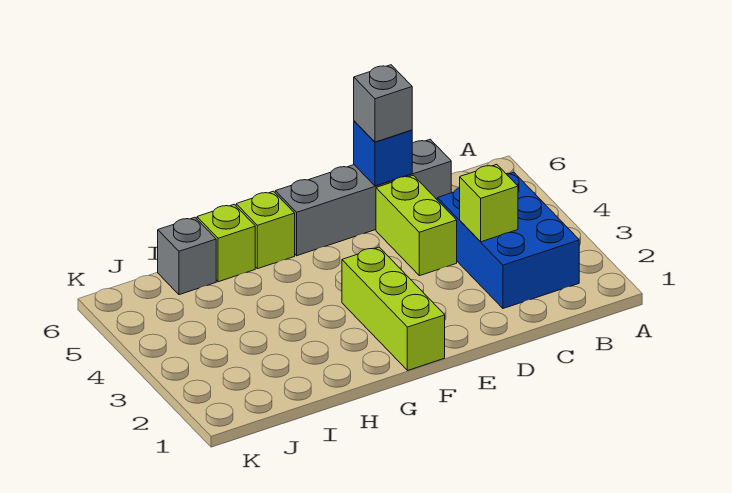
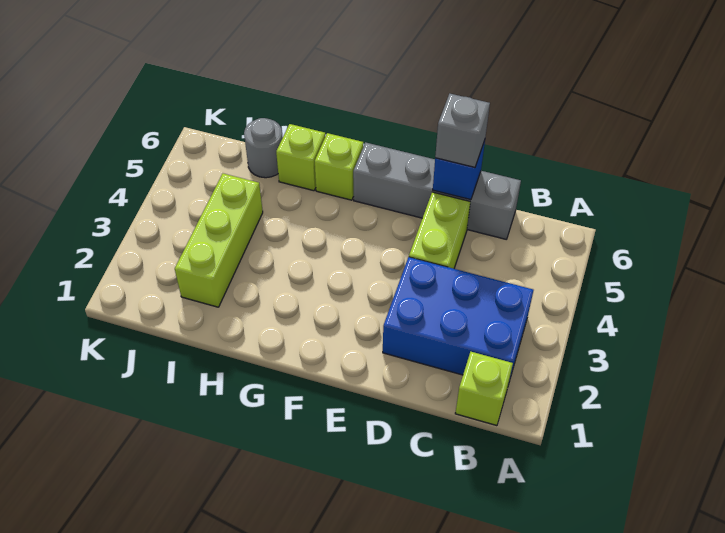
blue 2x3 brick [437,172,579,308] -> blue 2x3 brick turned to [383,257,534,382]
lime 1x1 brick [460,164,518,242] -> lime 1x1 brick moved to [455,352,513,426]
lime 1x3 brick [342,247,445,371] -> lime 1x3 brick moved to [175,174,263,307]
grey 1x1 brick [158,217,216,295] -> grey 1x1 round brick [244,118,283,178]

